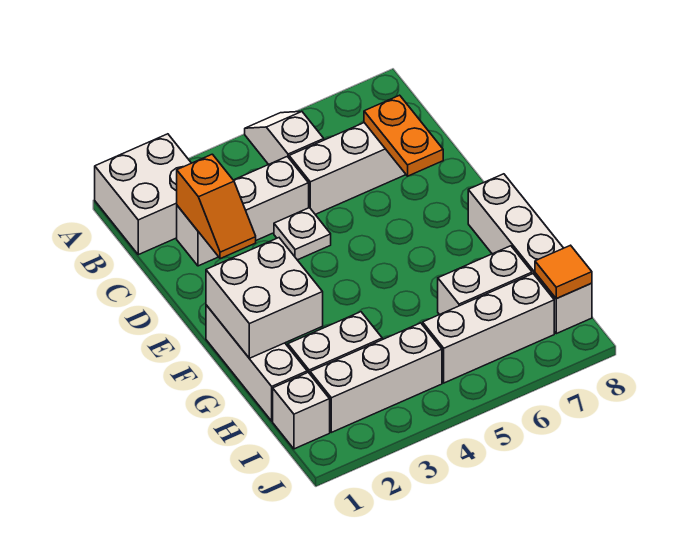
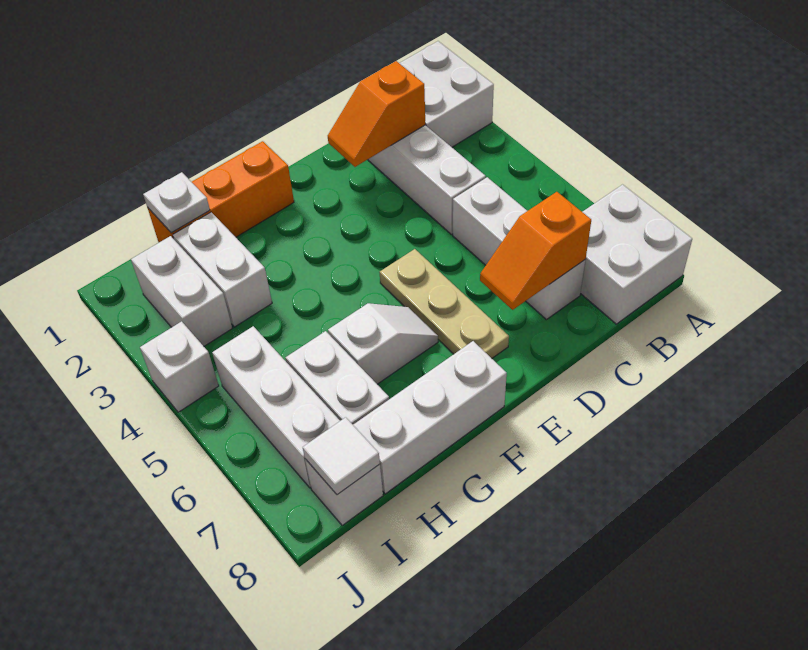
white 1x2 slope [245,111,324,164] -> white 1x2 slope moved to [328,303,438,384]
orange 1x2 plate [364,95,443,176] -> orange 1x2 slope [480,192,591,310]
white 1x1 plate [274,208,331,260] -> white 1x1 plate moved to [143,172,210,233]
none -> tan 1x3 plate [379,249,509,358]
white 1x3 brick [206,305,307,421] -> orange 1x3 brick [147,141,294,242]
white 2x2 brick [206,238,323,358] -> white 2x2 brick moved to [581,185,692,324]
white 1x1 brick [273,372,330,449] -> white 1x1 brick moved to [140,321,219,412]
white 1x3 brick [310,323,442,432] -> white 1x2 brick [131,236,232,346]
orange 1x1 tile [535,245,592,299] -> white 1x1 tile [303,417,380,495]

